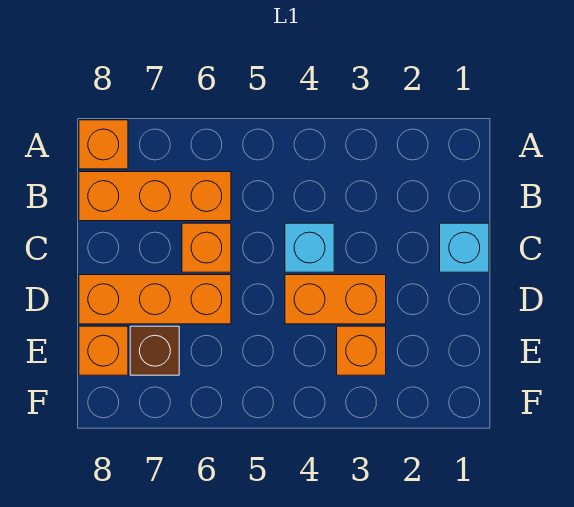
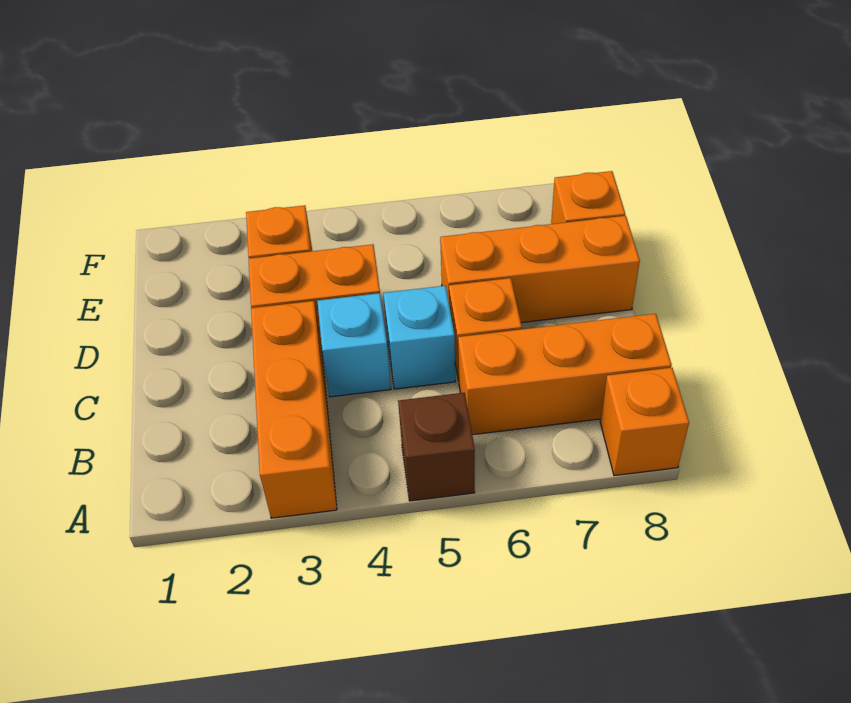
none -> orange 1x3 brick [251,301,337,518]
cyan 1x1 brick [440,223,489,272] -> cyan 1x1 brick moved to [383,286,455,389]
brown 1x1 brick [130,326,179,375] -> brown 1x1 brick moved to [398,393,475,501]

